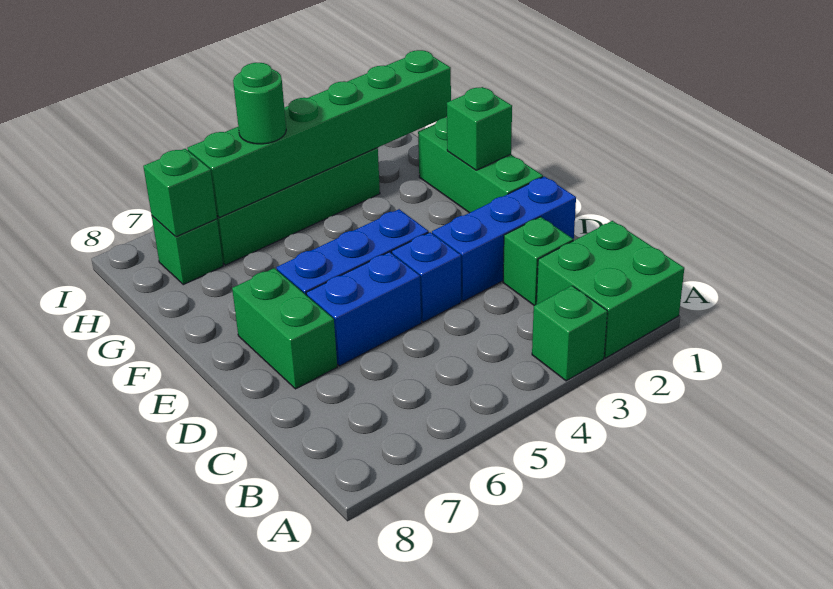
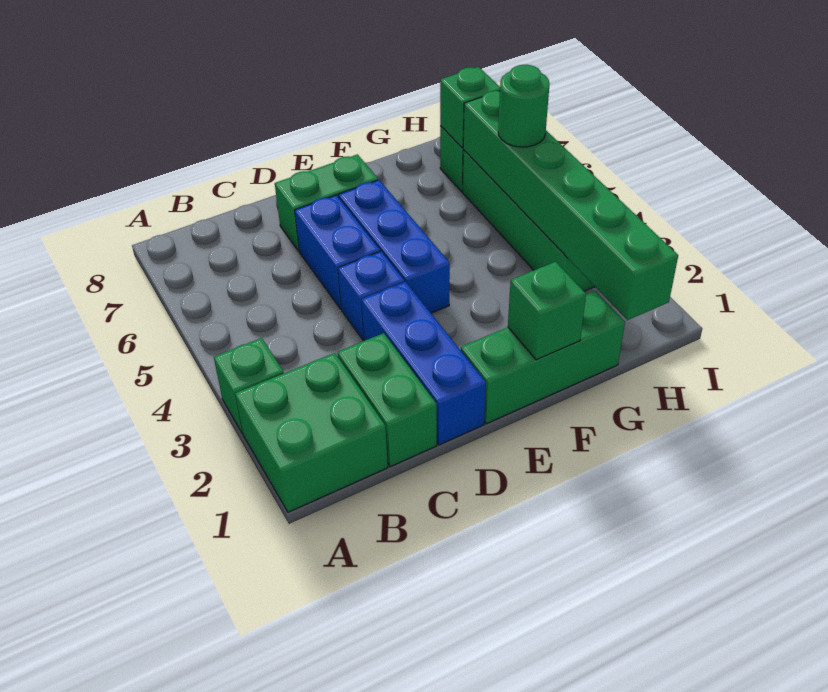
green 1x1 brick [503,217,573,306] -> green 1x2 brick [337,333,437,467]

